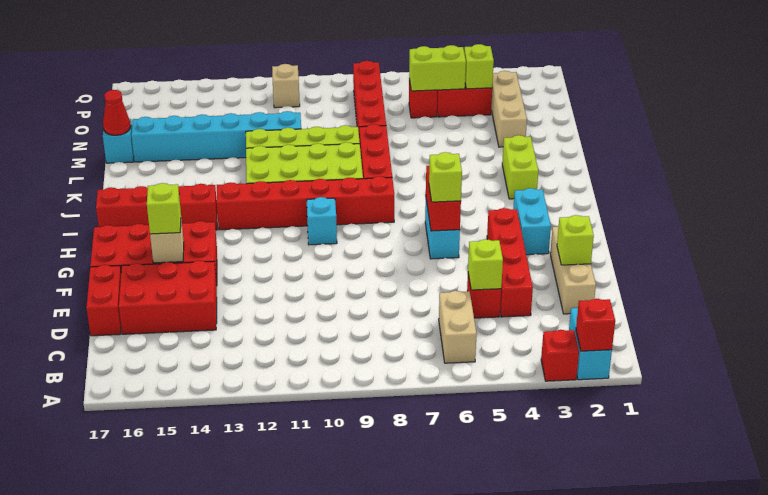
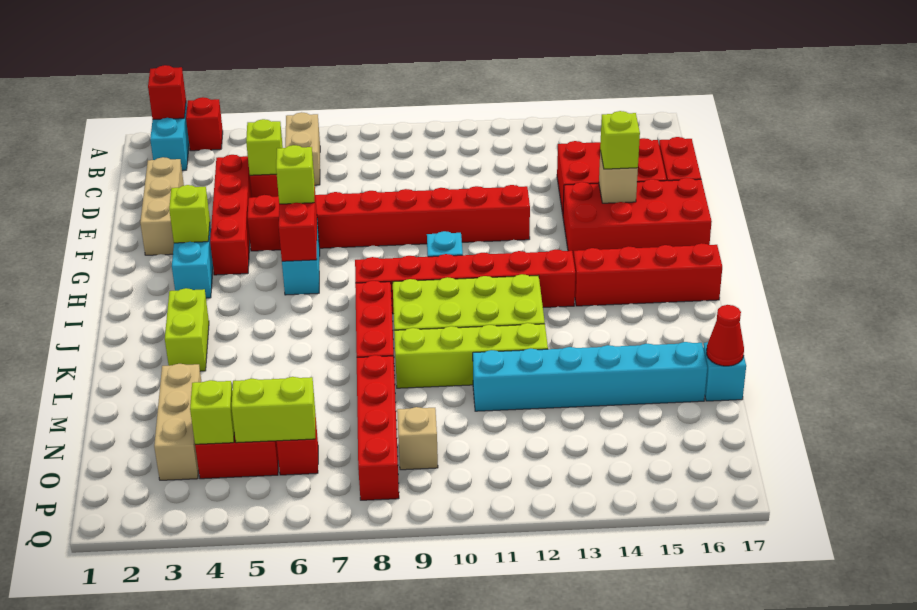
lime 1x1 brick [557,215,594,265] -> lime 1x1 brick moved to [169,185,210,243]
none -> red 1x8 brick [248,185,530,251]
tan 1x1 brick [272,64,300,108] -> tan 1x1 brick moved to [397,407,438,470]

